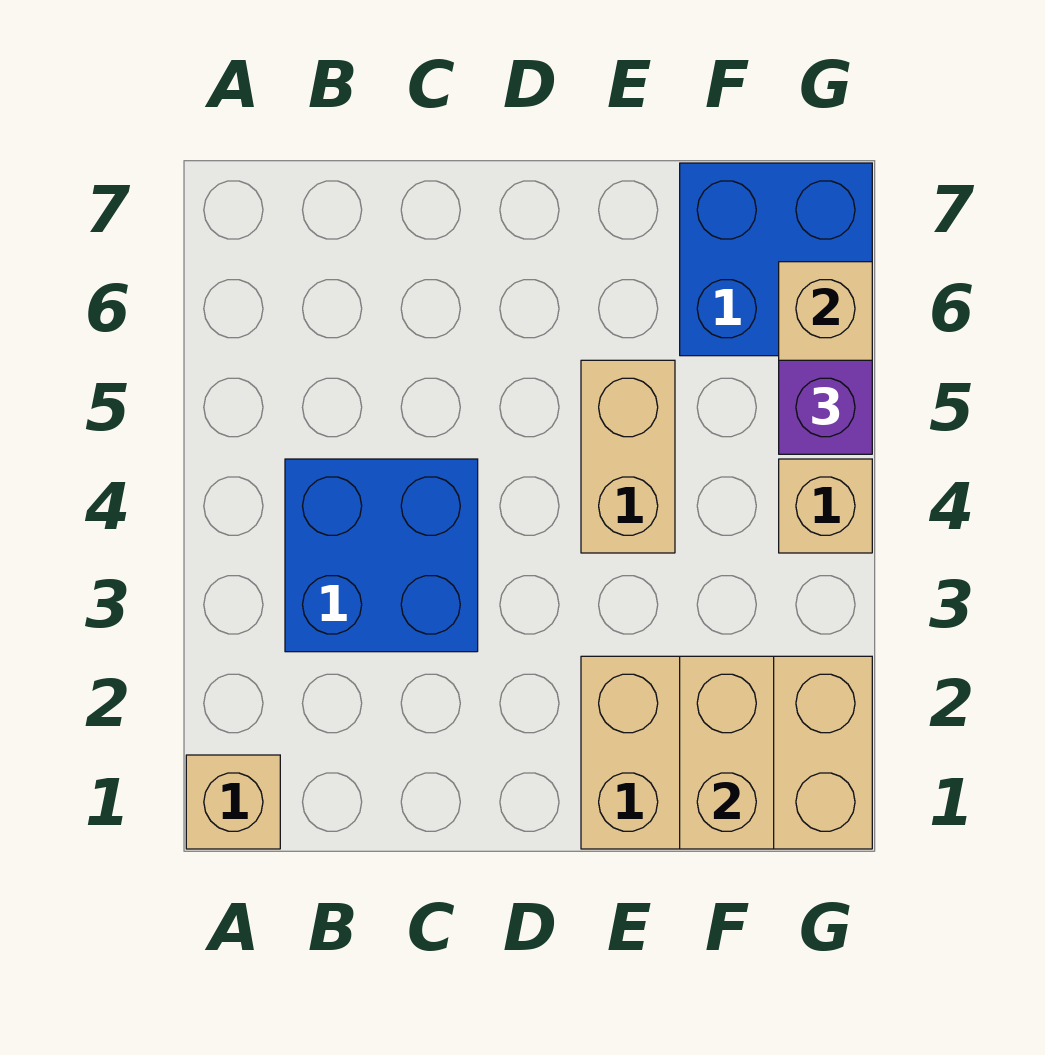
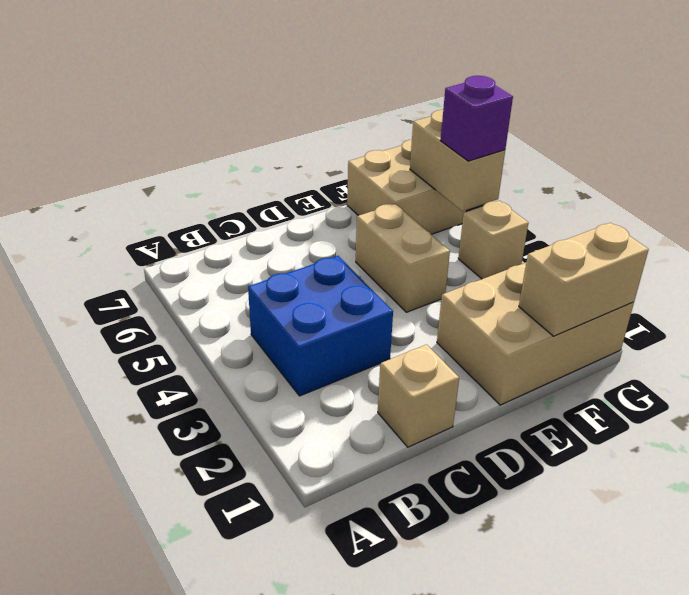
tan 1x1 brick [186,755,280,849] -> tan 1x1 brick moved to [378,345,459,447]
tan 1x2 brick [680,656,774,849] -> tan 1x2 brick turned to [519,223,649,336]
blue 2x2 brick [680,163,872,356] -> tan 2x2 brick [347,140,466,234]

